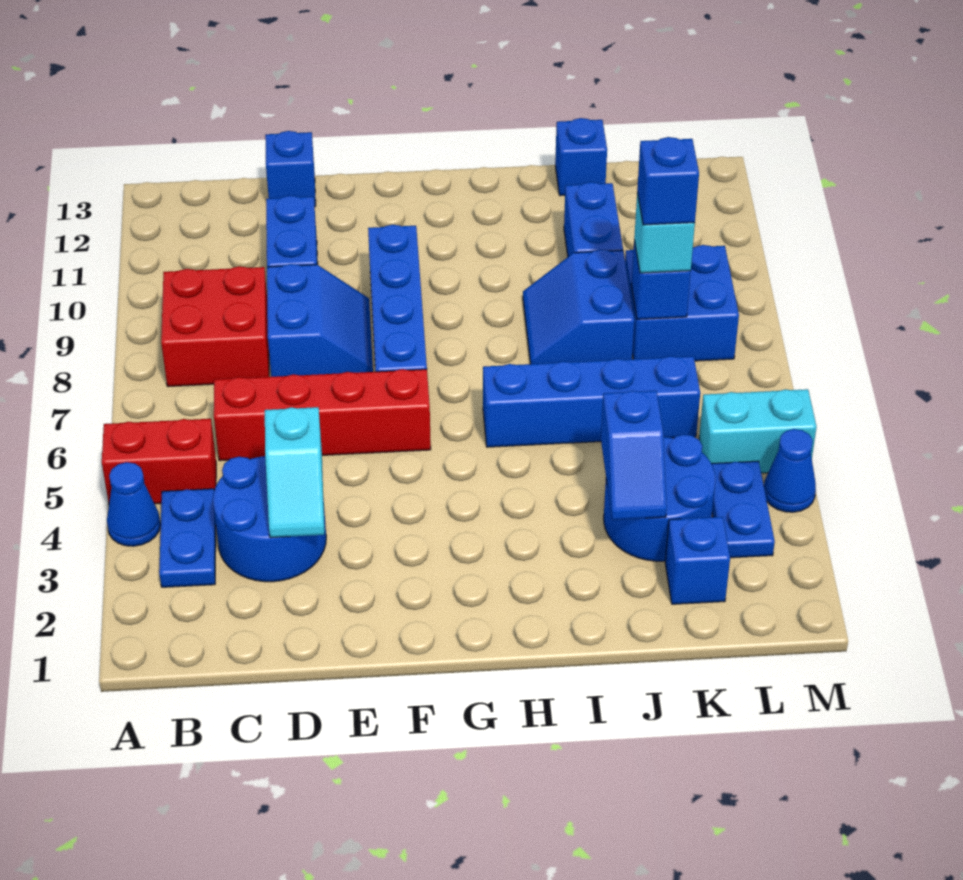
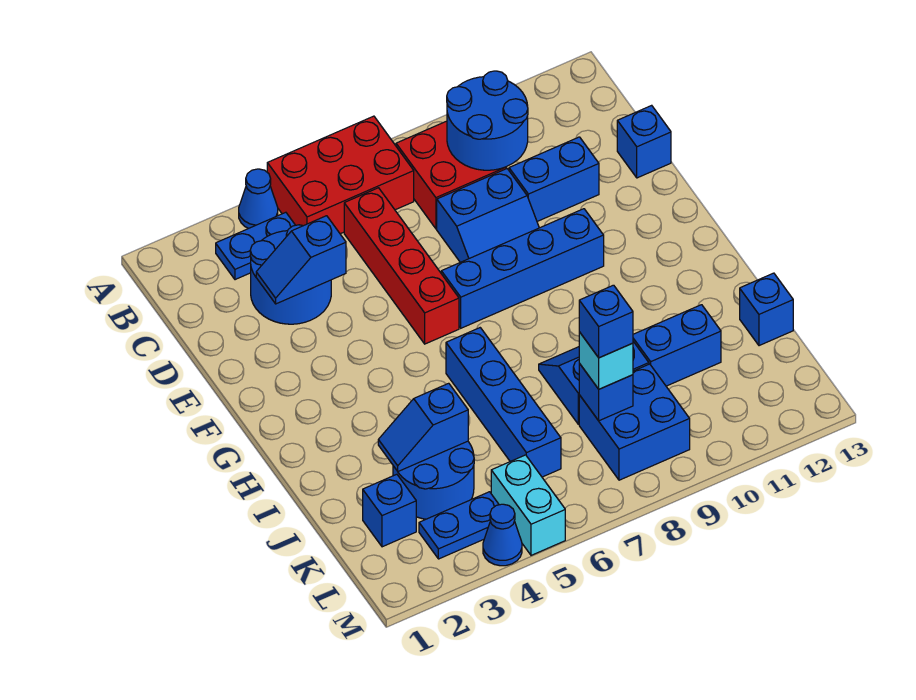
red 1x2 brick [102,419,216,504] -> red 2x3 brick [267,116,414,234]
none -> blue 2x2 round brick [447,71,528,170]
cyan 1x2 slope [265,407,324,538] -> blue 1x2 slope [256,216,346,304]

